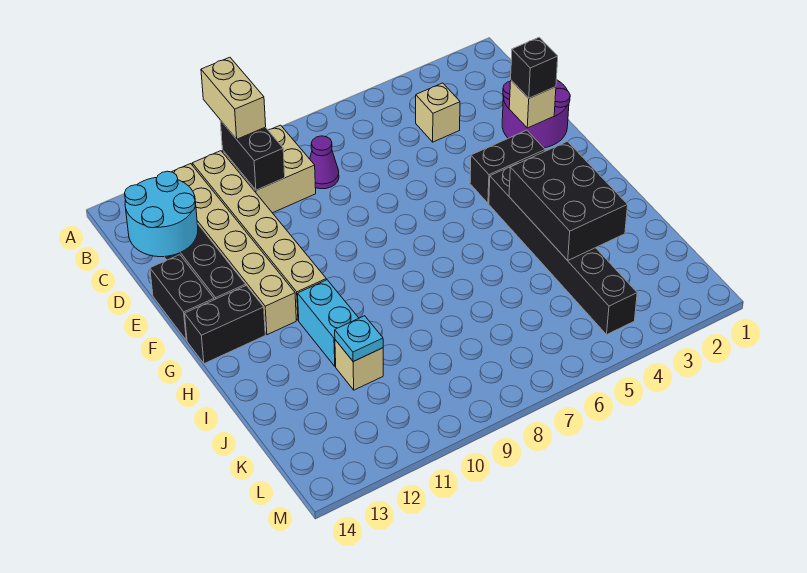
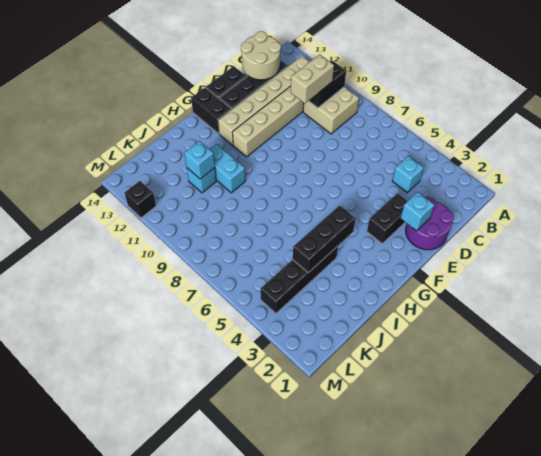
tan 1x2 brick [201,57,266,139] -> tan 1x2 brick moved to [291,54,334,103]
tan 1x1 brick [416,83,460,142] -> cyan 1x1 brick [392,156,424,193]
purple 1x1 cone [310,136,339,189] -> none
cyan 2x2 round brick [125,171,198,257] -> tan 2x2 round brick [241,31,281,80]
tan 1x1 brick [509,80,556,128] -> cyan 1x1 brick [401,192,434,231]
black 1x1 brick [511,37,558,98] -> black 1x1 brick moved to [124,181,156,218]
black 1x2 brick [470,130,545,203] -> black 1x2 brick turned to [367,193,407,244]
black 1x6 brick [489,163,637,334] -> black 1x4 brick [261,246,338,313]
black 2x3 brick [509,142,628,260] -> black 1x3 brick [293,205,356,273]
cyan 1x2 brick [298,280,359,366] -> cyan 1x2 brick turned to [210,144,246,193]
tan 1x1 brick [335,340,383,390] -> cyan 1x1 brick [187,168,216,193]
cyan 1x1 plate [335,316,383,362] -> cyan 1x1 brick [184,141,215,179]

